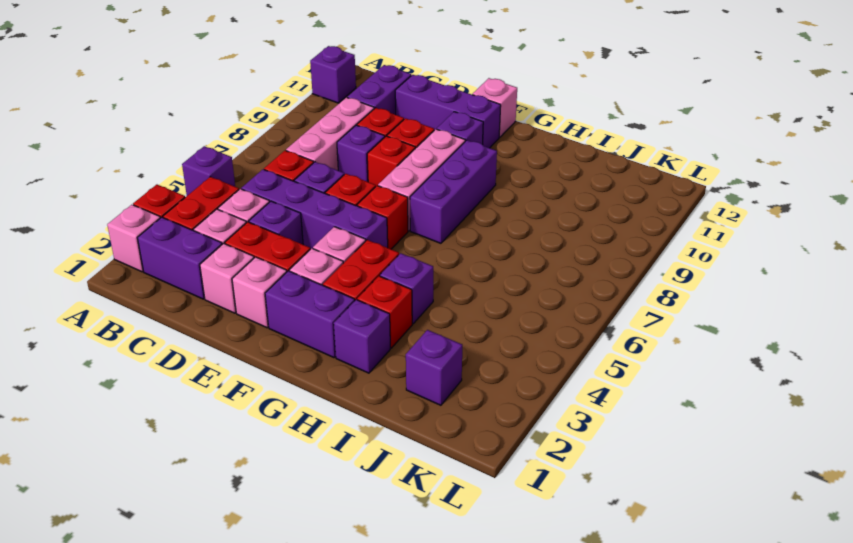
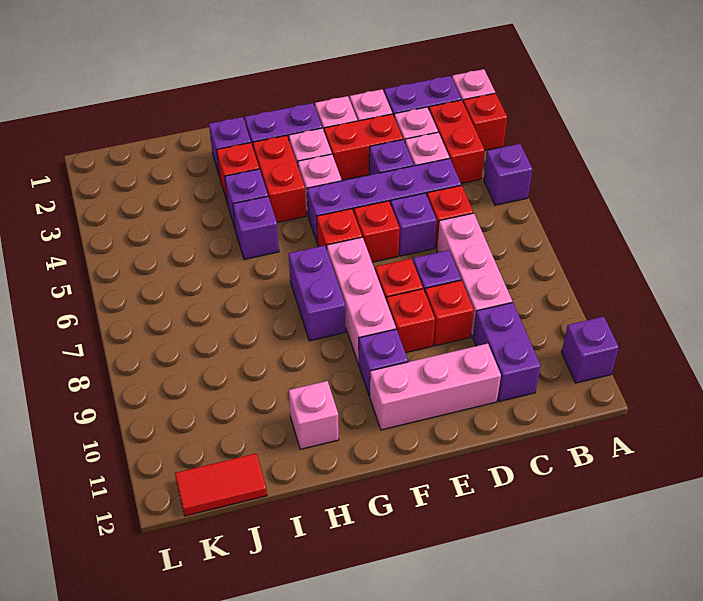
purple 1x3 brick [395,75,501,148] -> pink 1x3 brick [370,344,501,430]
pink 1x1 brick [473,78,517,137] -> pink 1x1 brick moved to [289,381,339,449]
purple 1x3 brick [410,140,497,243] -> purple 1x2 brick [289,245,346,341]
purple 1x1 brick [406,330,462,405] -> purple 1x1 brick moved to [233,196,279,259]
none -> red 1x2 tile [175,453,267,516]

